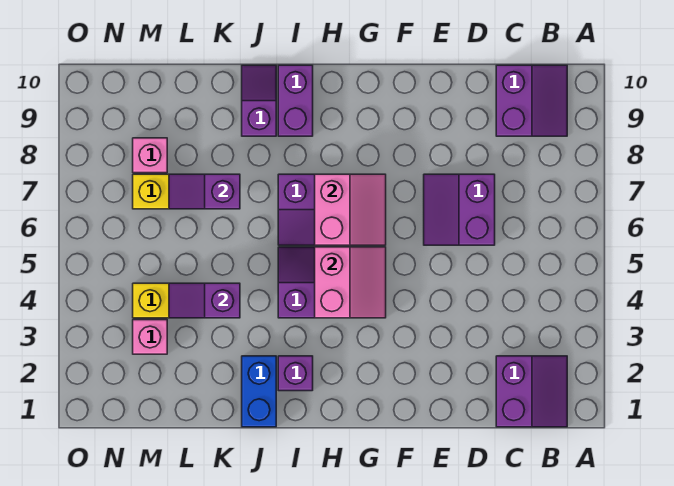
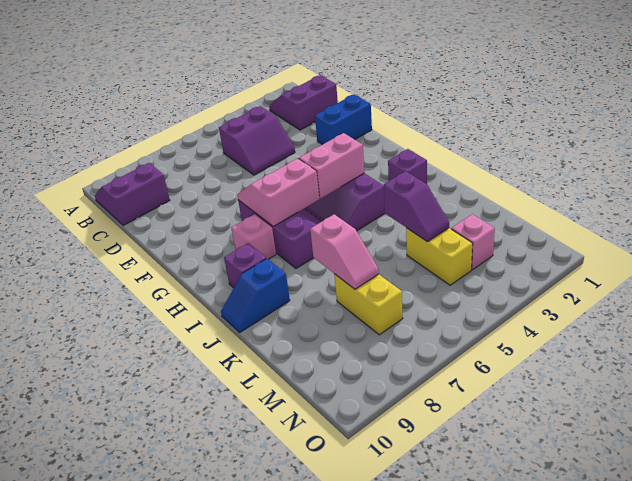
purple 2x2 slope [424,174,495,245] -> purple 2x2 slope moved to [219,106,295,175]
purple 1x2 brick [278,65,313,136] -> purple 1x1 brick [224,243,266,288]
blue 1x2 brick [242,356,276,427] -> blue 1x2 brick moved to [315,95,372,145]
purple 1x2 slope [242,65,276,136] -> blue 1x2 slope [221,259,290,332]
purple 1x2 slope [169,174,240,209] -> pink 1x2 slope [310,214,379,289]
pink 1x1 brick [133,138,167,173] -> pink 1x1 brick moved to [231,214,276,259]

